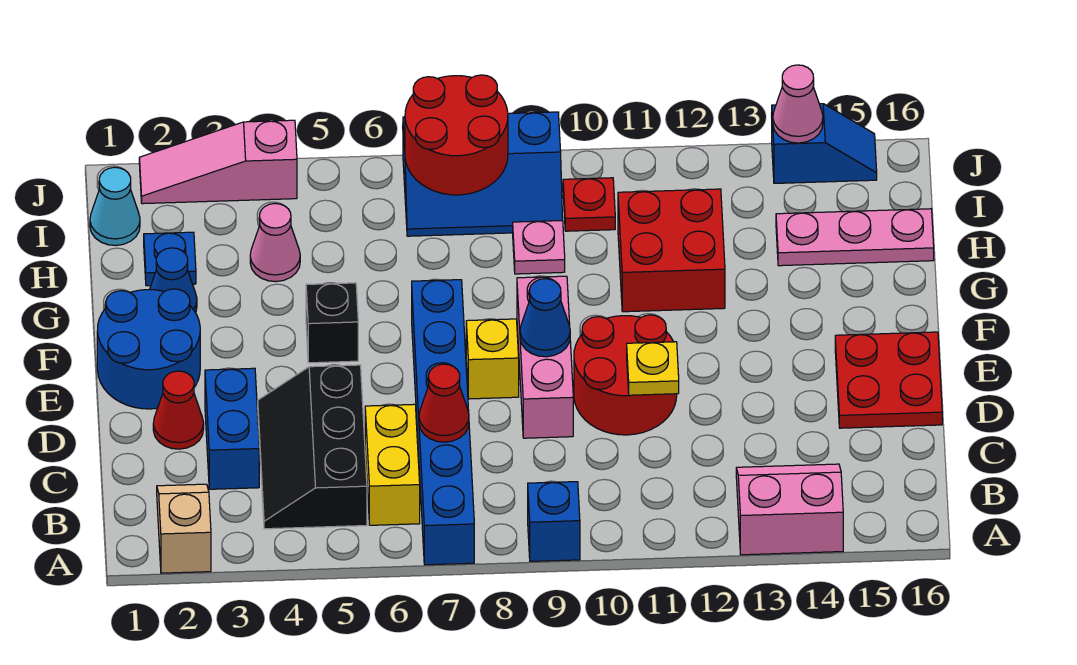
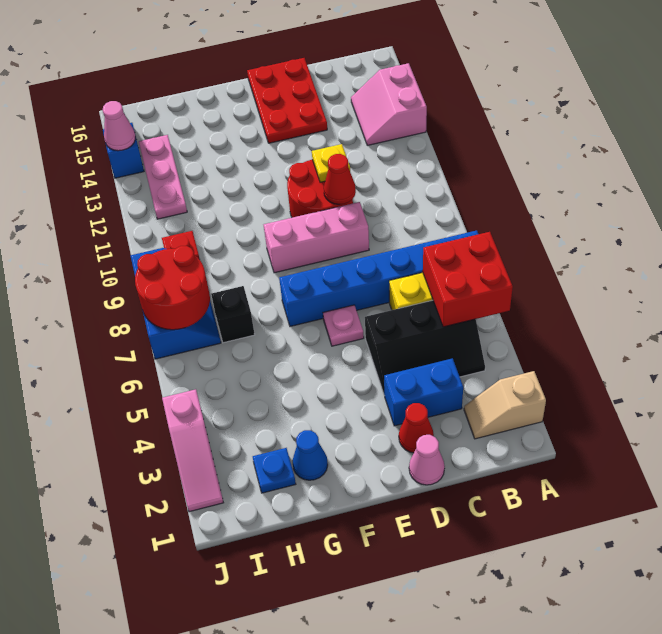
blue 1x1 brick [528,482,580,561] -> none
red 1x1 cone [419,364,469,442] -> red 1x1 cone moved to [324,154,356,204]
red 2x2 plate [835,332,942,428] -> red 2x3 plate [247,58,327,143]
blue 2x2 round brick [97,289,200,409] -> none
yellow 1x1 brick [466,319,519,399] -> none
blue 1x1 cone [520,279,570,357] -> none
black 1x1 brick [306,283,358,363] -> black 1x1 brick moved to [211,286,255,343]
red 2x2 brick [618,189,725,312] -> red 2x2 brick moved to [423,232,513,327]
pink 1x1 cone [250,203,300,282] -> pink 1x1 cone moved to [409,435,445,485]
pink 1x1 plate [513,221,565,274] -> pink 1x1 plate moved to [323,305,364,346]
pink 1x3 plate [776,209,934,266] -> pink 1x3 plate moved to [139,135,187,219]
cyan 1x1 cone [90,167,140,245] -> none

